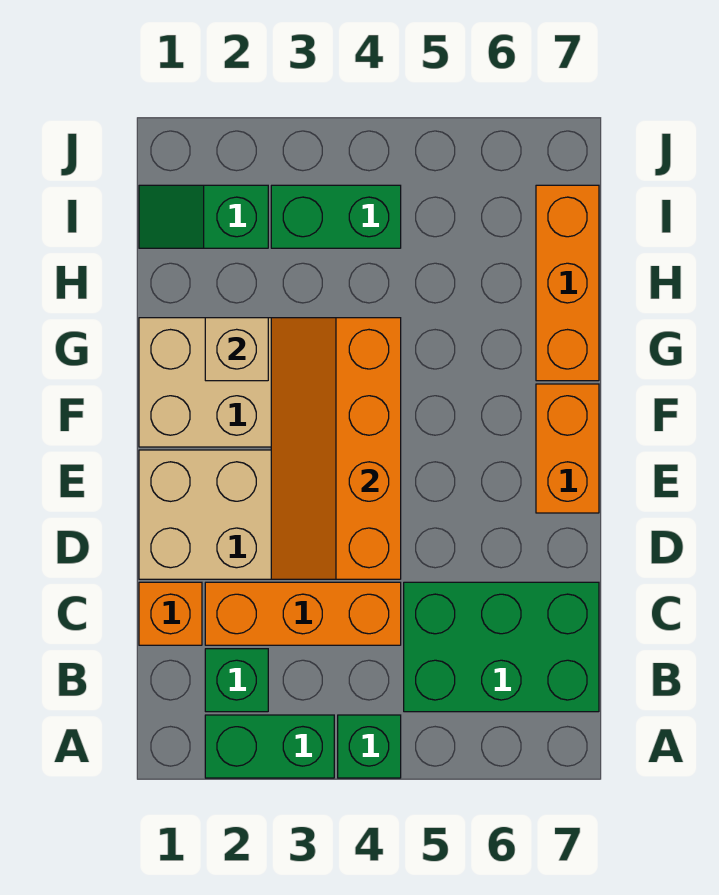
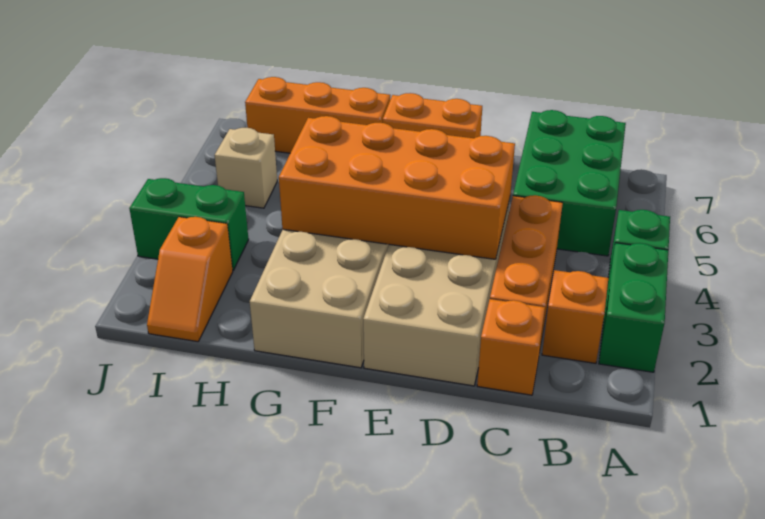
green 1x1 brick [205,649,268,712] -> orange 1x1 brick [542,270,608,363]
orange 2x4 slope [271,318,401,579] -> orange 2x4 brick [279,116,515,259]
tan 1x1 brick [205,318,268,381] -> tan 1x1 brick moved to [215,128,277,208]
green 1x2 slope [139,185,268,248] -> orange 1x2 slope [147,217,233,342]
green 1x2 brick [271,185,401,248] -> green 1x2 brick turned to [129,178,249,270]

